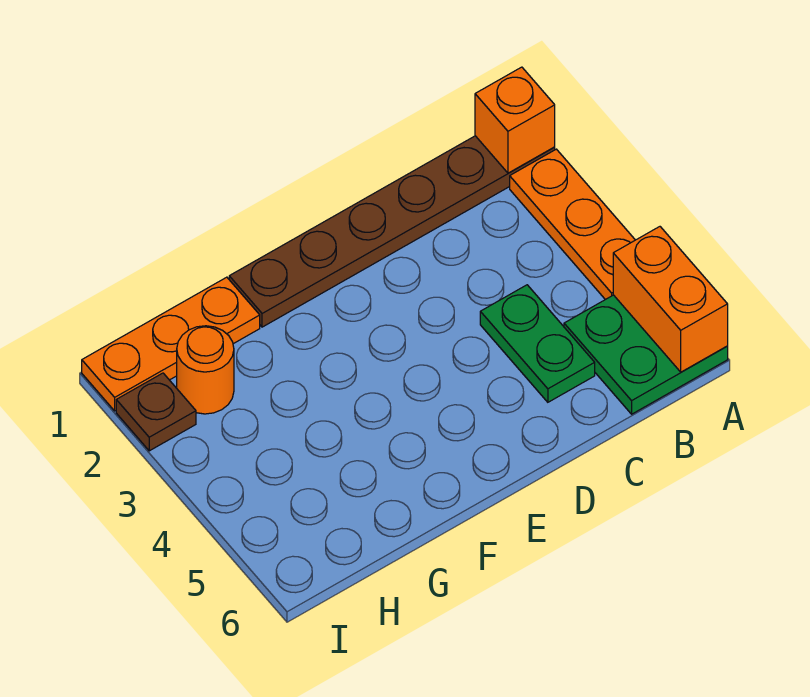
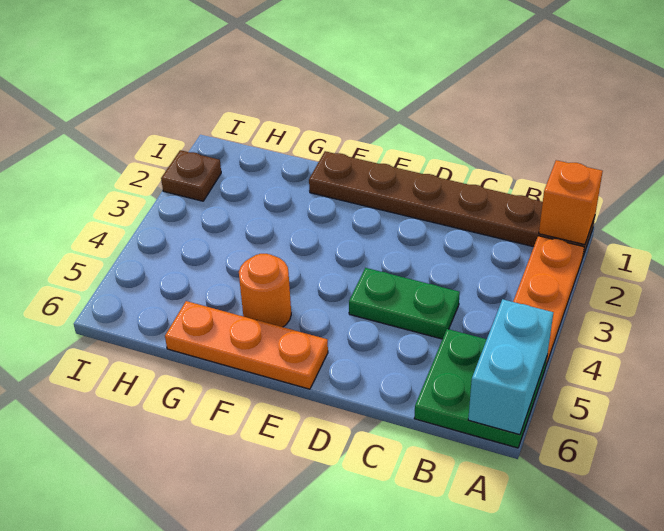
orange 1x2 brick [613,227,728,372] -> cyan 1x2 brick [468,299,553,435]
green 1x2 plate [480,285,595,402] -> green 1x2 plate turned to [349,268,460,339]
orange 1x3 plate [82,277,260,411] -> orange 1x3 plate moved to [165,301,328,389]
orange 1x1 round brick [177,326,234,414] -> orange 1x1 round brick moved to [239,254,291,327]

